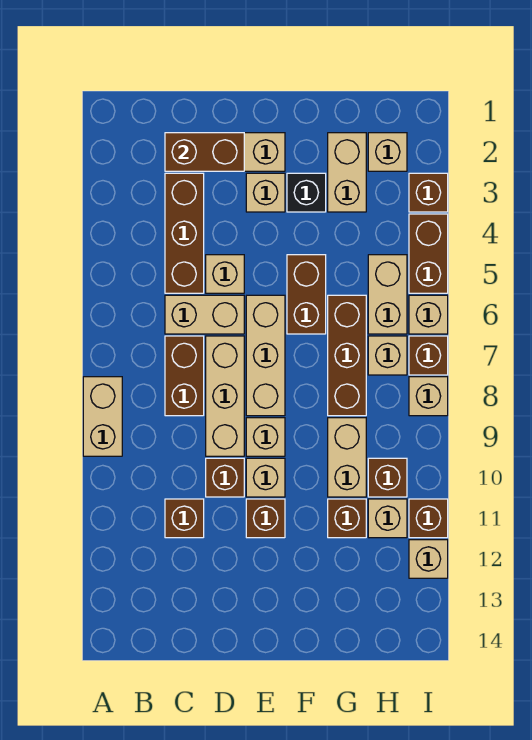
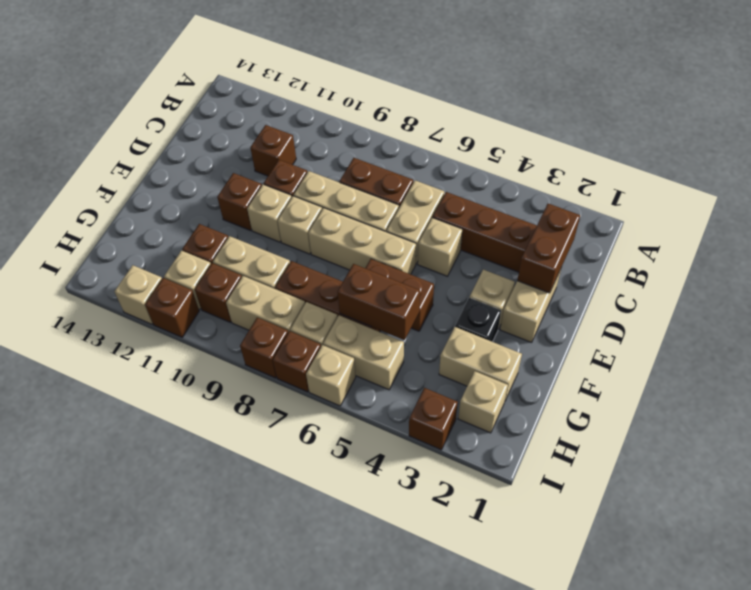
tan 1x2 brick [83,377,122,456] -> tan 1x2 brick moved to [226,276,305,332]
brown 1x2 brick [409,214,448,293] -> brown 1x2 brick moved to [337,264,420,340]
tan 1x1 brick [409,377,448,416] -> brown 1x1 brick [240,318,288,378]

